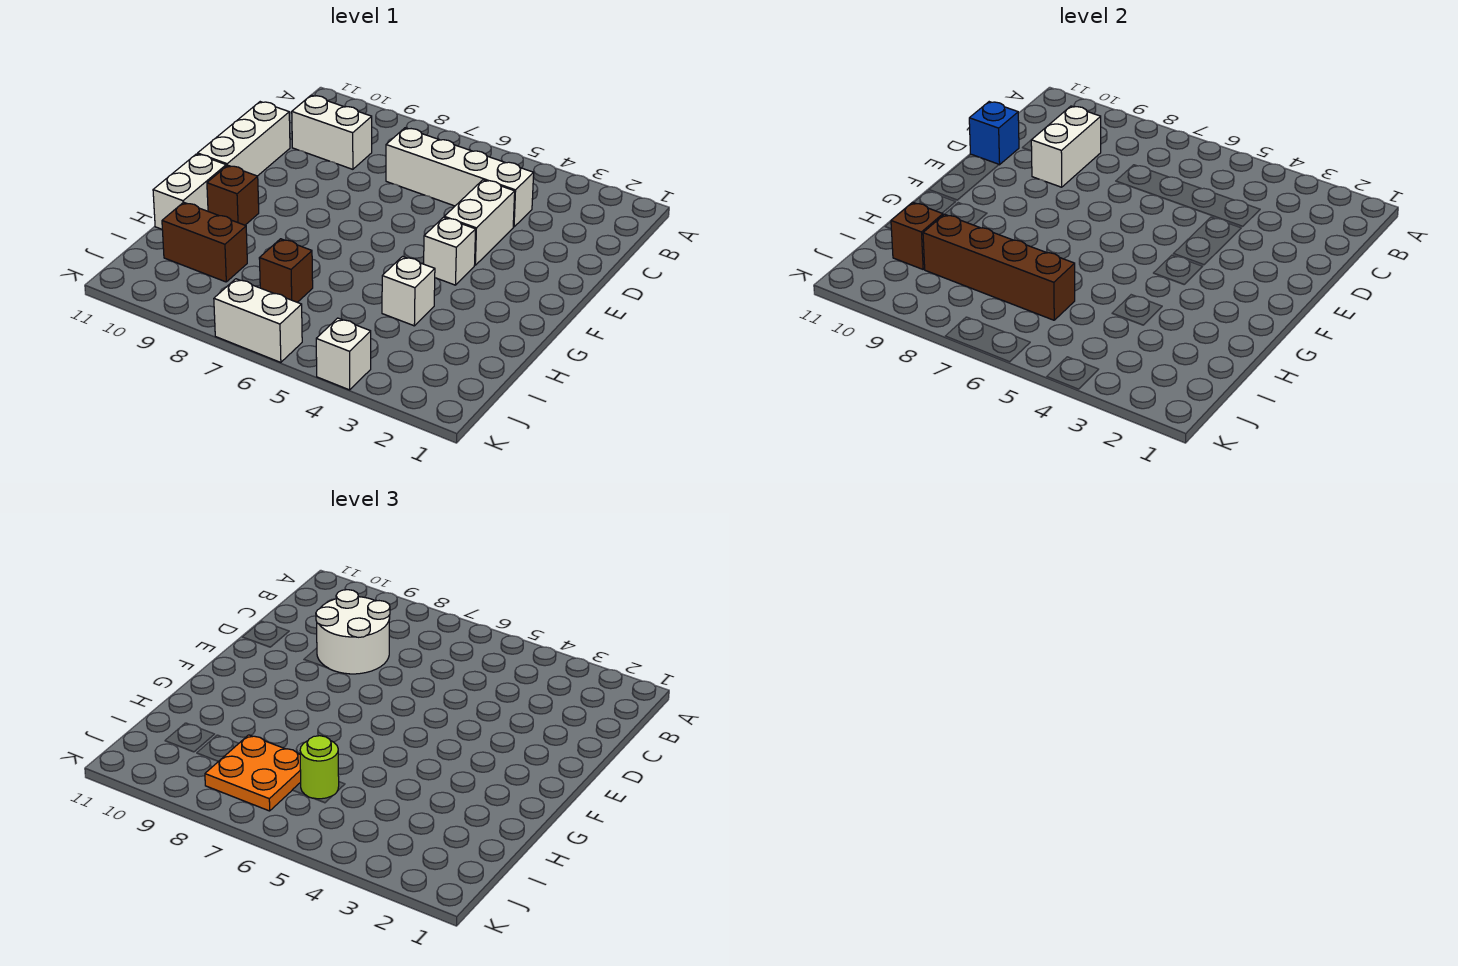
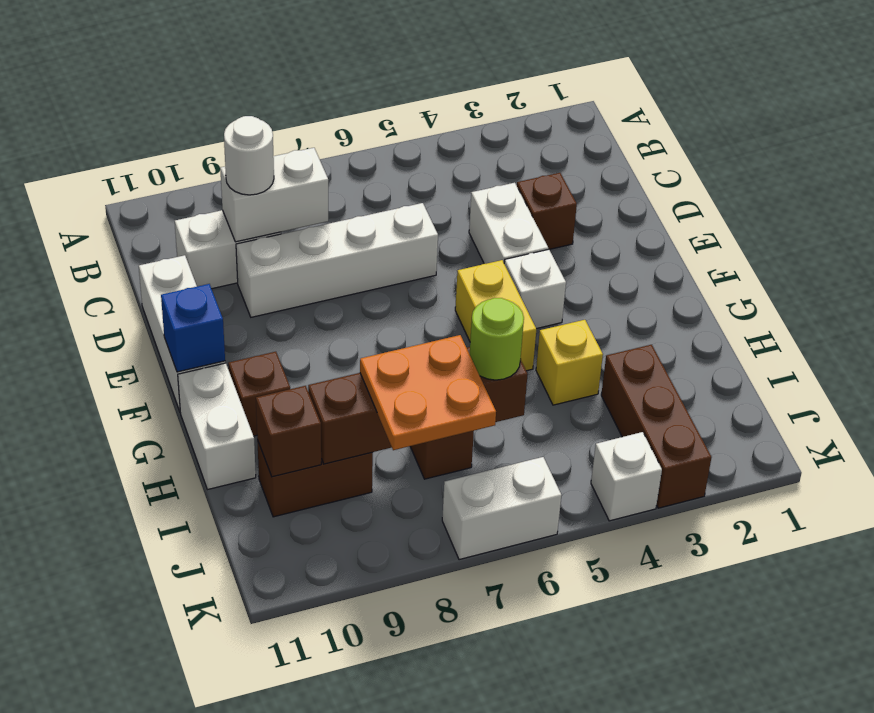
white 1x4 brick [386,128,534,227] -> white 1x4 brick moved to [236,203,438,317]
white 2x2 round brick [316,590,390,674] -> white 1x1 round brick [224,116,274,195]
white 1x2 brick [1031,106,1101,187] -> white 1x2 brick turned to [220,148,328,242]
none -> brown 1x1 brick [517,173,577,249]
blue 1x1 brick [969,102,1019,165] -> blue 1x1 brick moved to [161,284,225,372]
none -> yellow 1x2 brick [455,260,536,371]
white 1x1 brick [382,257,435,326] -> yellow 1x1 brick [536,320,603,405]
none -> brown 1x3 brick [601,345,712,508]

